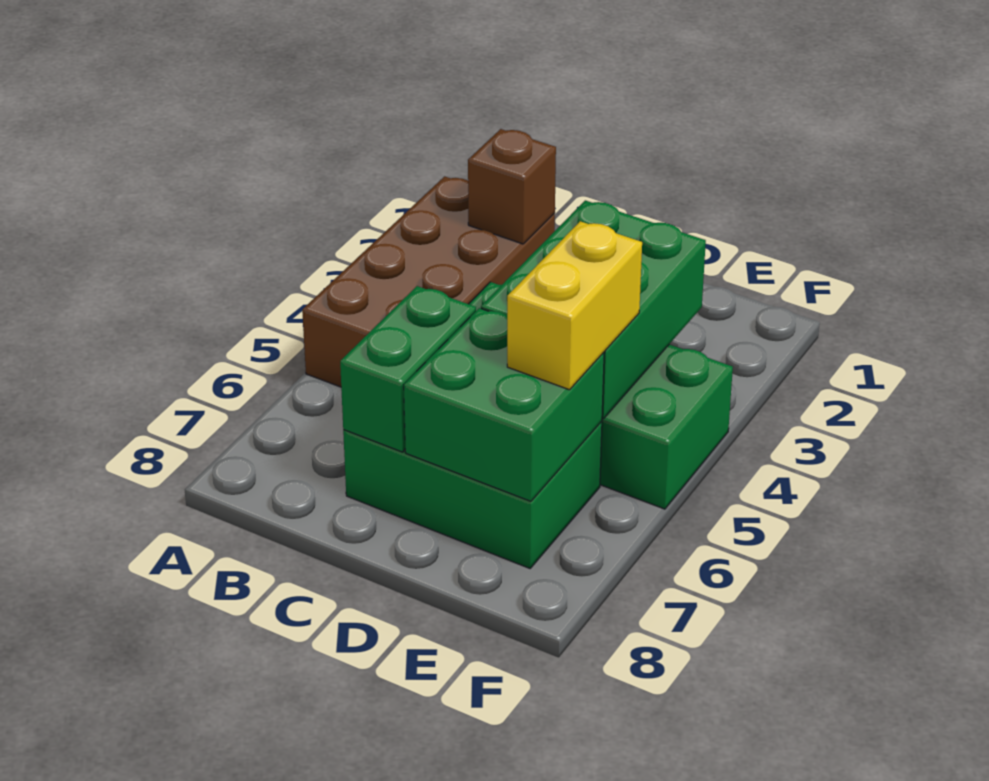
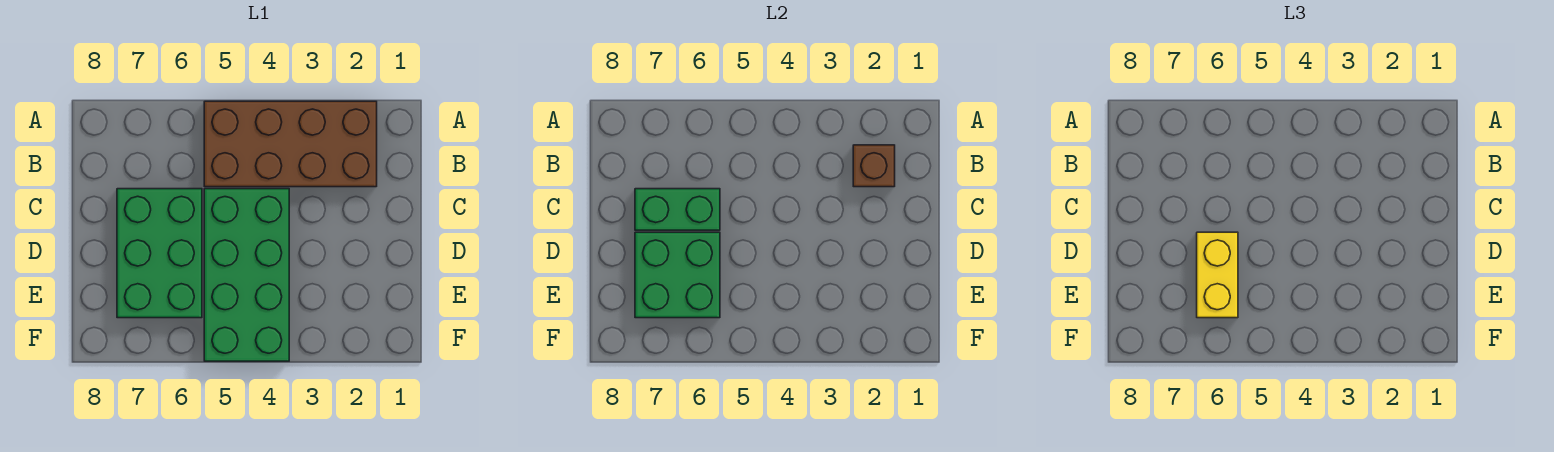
green 2x3 brick [481,200,706,419] -> none
yellow 1x2 brick [507,221,642,390] -> yellow 1x2 brick turned to [1197,232,1238,318]

